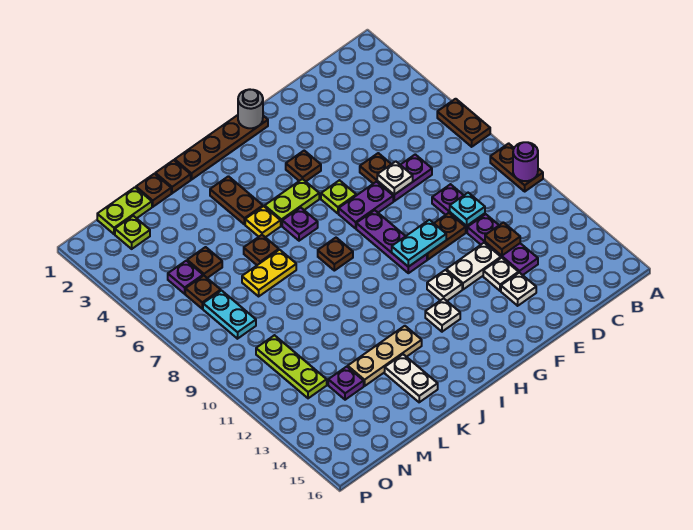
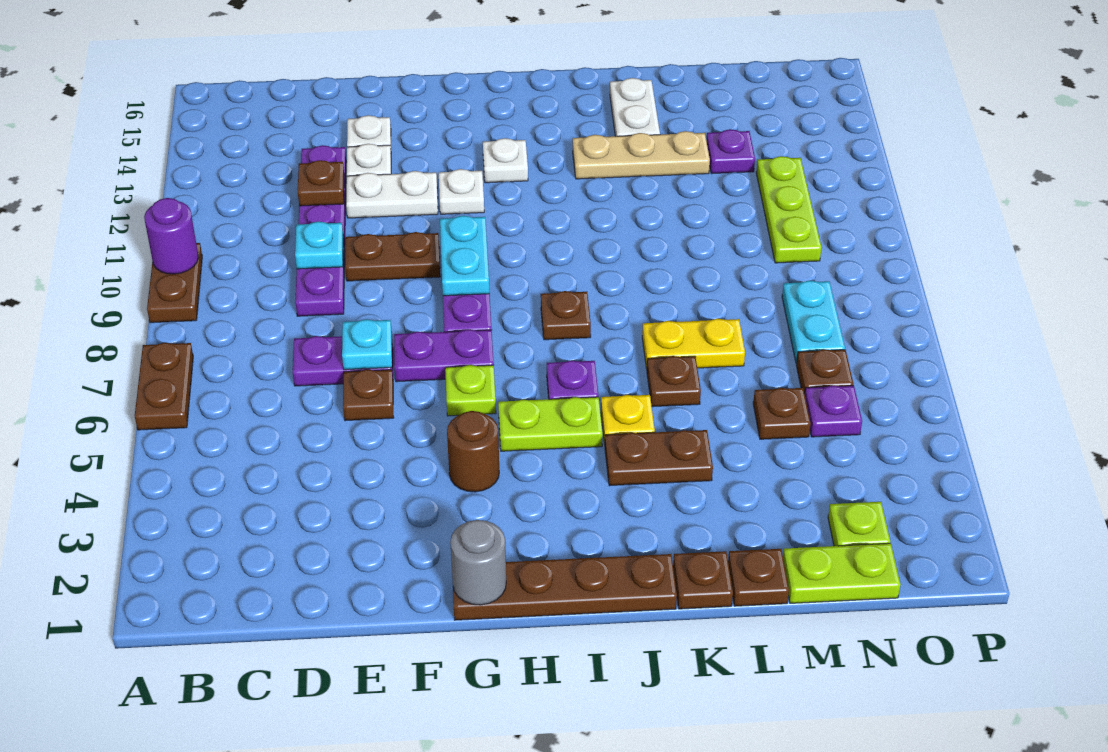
white 1x1 plate [377,161,413,195] -> cyan 1x1 plate [342,319,392,370]
cyan 1x2 plate [392,220,446,267] -> cyan 1x2 plate turned to [440,216,489,296]
brown 1x1 plate [286,151,321,181] -> brown 1x1 round brick [447,411,499,492]
brown 1x2 plate [210,176,263,224] -> brown 1x2 plate turned to [605,430,713,486]

